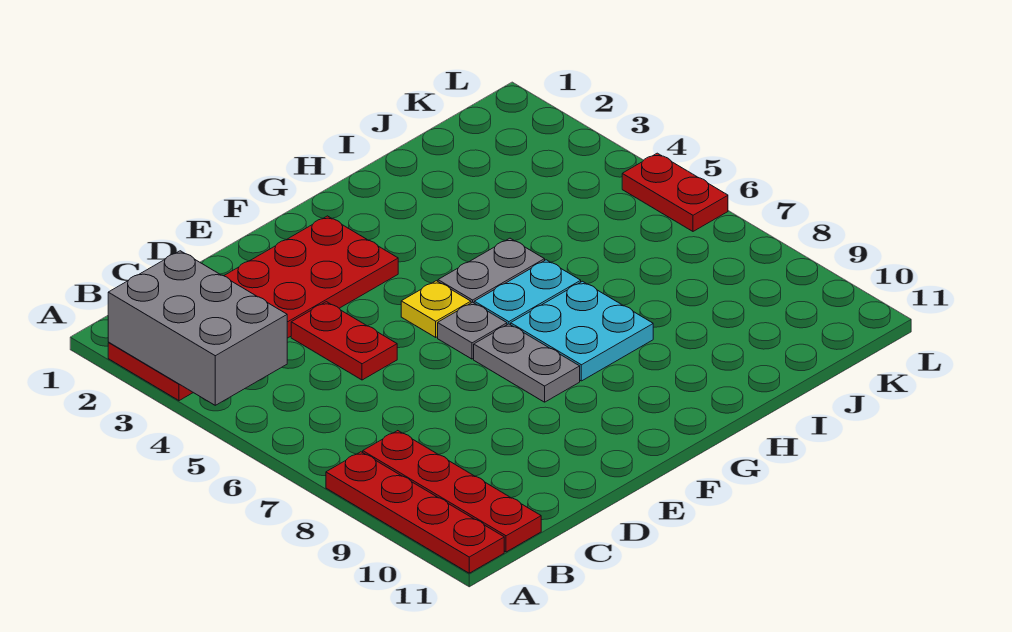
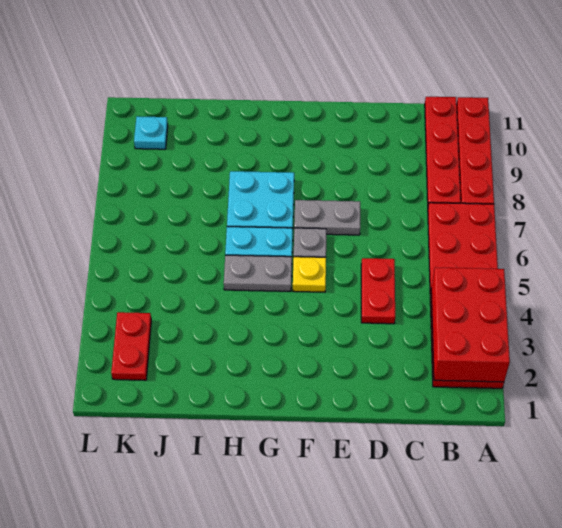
red 2x6 plate [108,216,398,401] -> red 2x6 plate turned to [428,203,504,388]
grey 2x3 brick [108,251,287,405] -> red 2x3 brick [431,267,510,382]
grey 1x2 plate [474,324,580,402] -> grey 1x2 plate turned to [294,200,360,235]
none -> cyan 1x1 plate [134,116,168,149]
red 1x2 plate [622,153,728,231] -> red 1x2 plate moved to [111,312,151,380]

